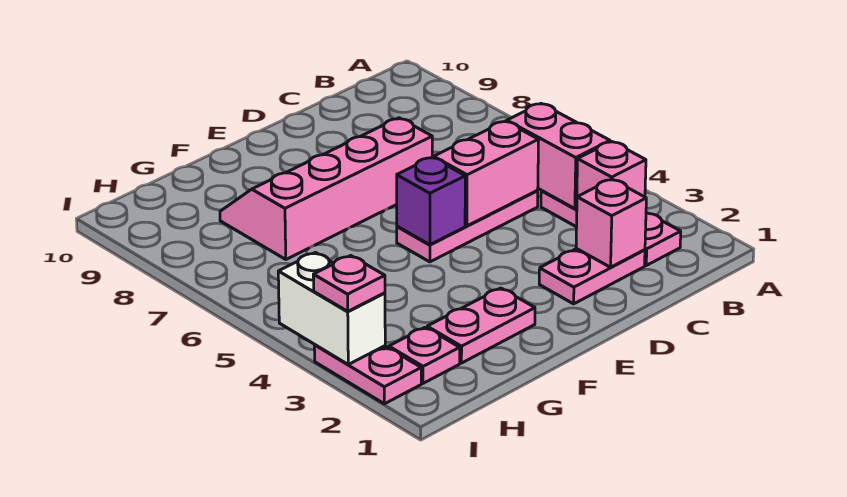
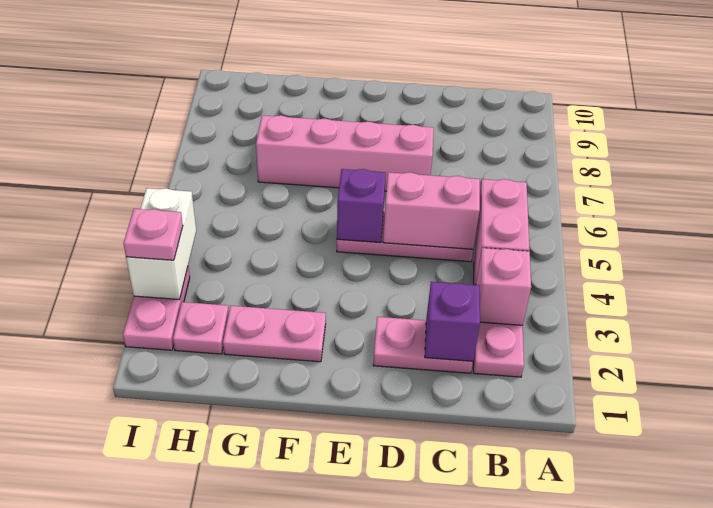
pink 1x1 brick [576,179,646,267] -> purple 1x1 brick [425,282,480,361]

